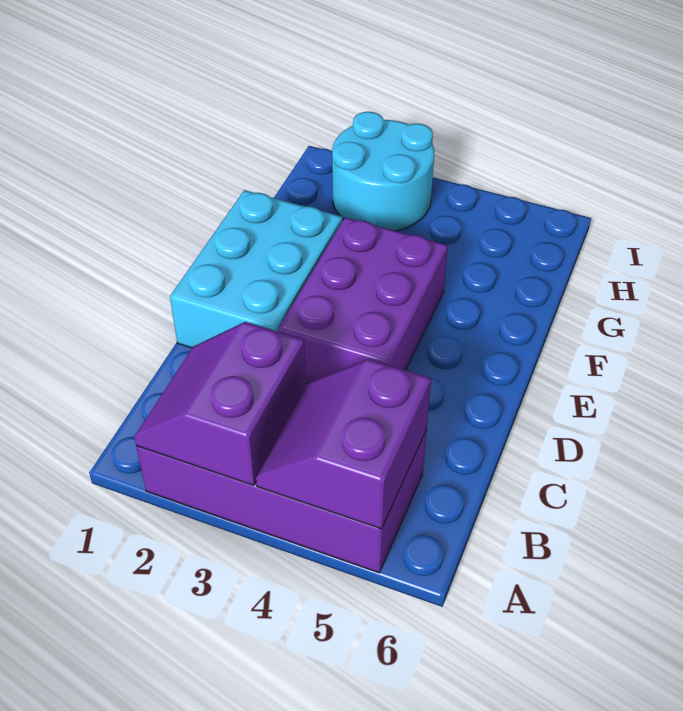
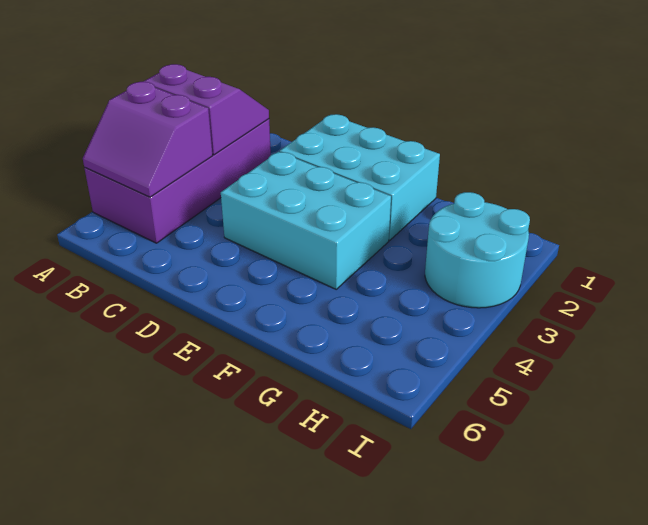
purple 2x2 slope [256,359,431,529] -> purple 2x2 slope turned to [83,82,213,197]
purple 2x3 brick [278,217,448,384] -> cyan 2x3 brick [221,152,391,289]

